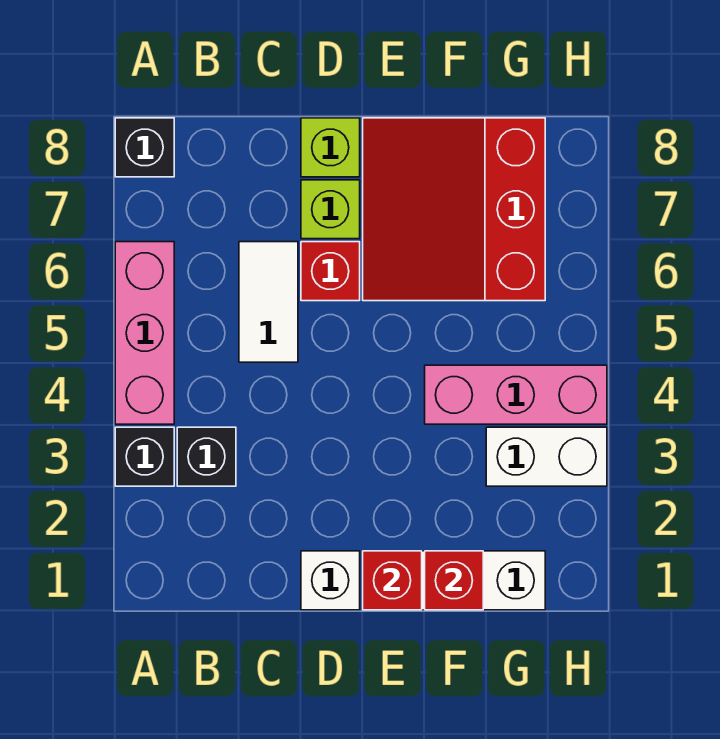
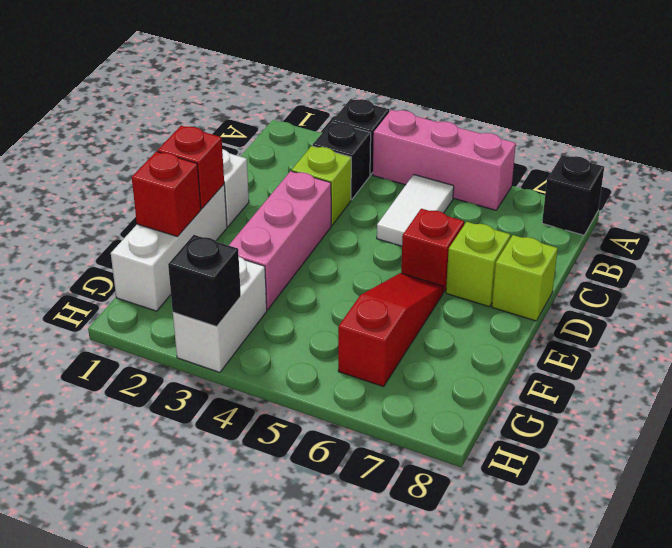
none -> lime 1x1 brick [292,146,351,225]
white 1x2 tile [239,242,298,362] -> white 1x2 tile turned to [377,175,454,246]
red 3x3 slope [363,118,545,301] -> red 1x3 slope [338,273,443,387]
pink 1x3 brick [425,365,607,424] -> pink 1x3 brick moved to [229,171,331,310]
none -> black 1x1 brick [168,235,241,326]

